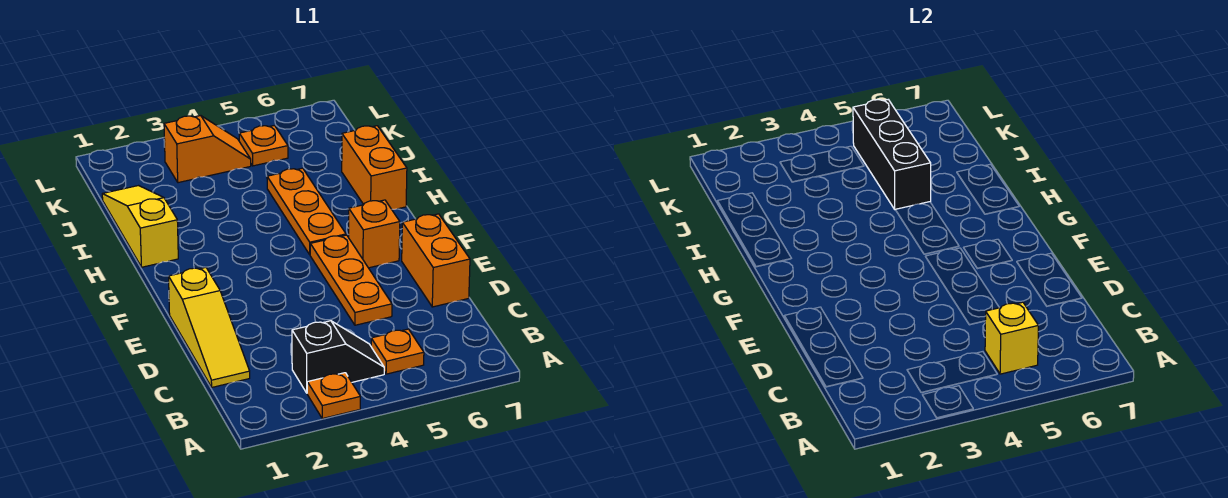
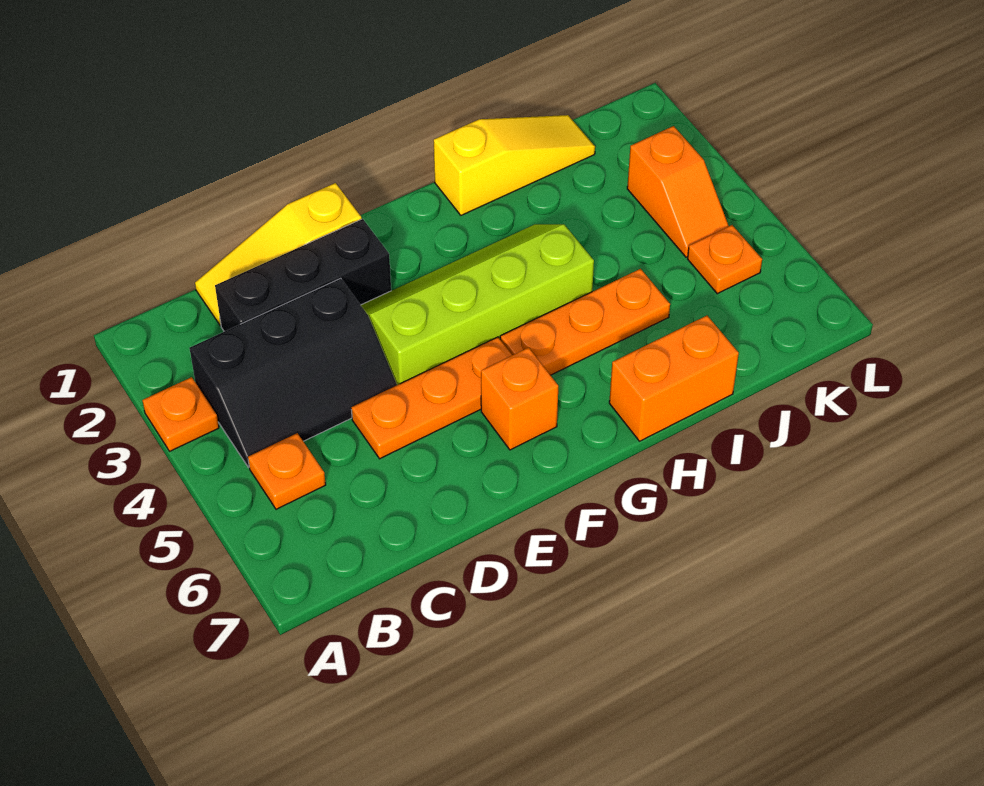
black 1x2 slope [292,321,384,393] -> black 2x3 slope [189,278,397,468]
yellow 1x1 brick [985,302,1038,374] -> none
orange 1x2 brick [402,214,470,307] -> none
none -> lime 2x4 slope [361,224,594,385]
black 1x3 brick [853,100,931,210] -> black 1x3 brick moved to [215,219,391,332]

